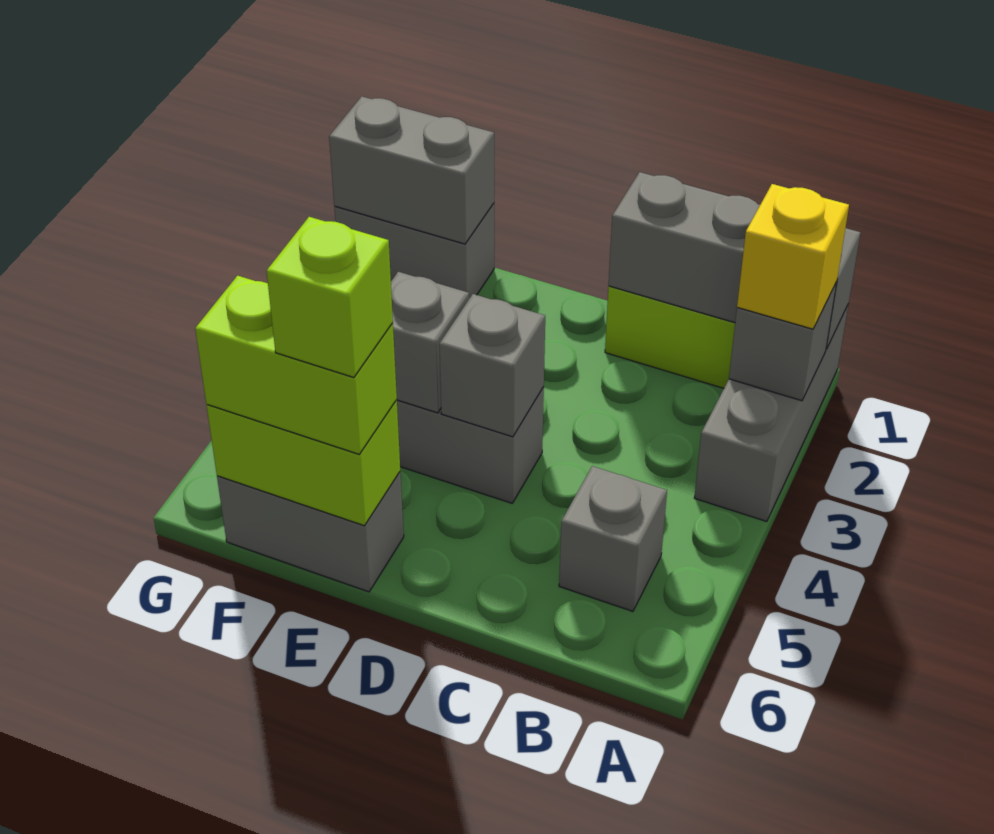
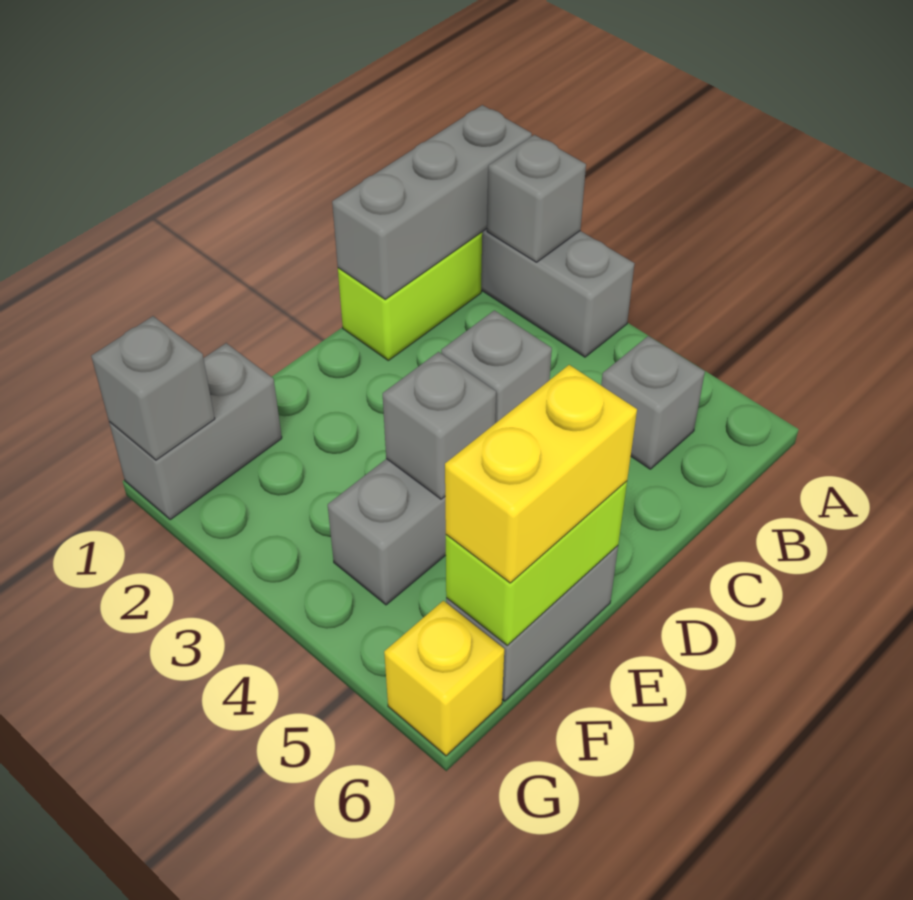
yellow 1x1 brick [737,184,849,329] -> yellow 1x1 brick moved to [384,601,504,756]
lime 1x2 brick [195,276,397,454] -> yellow 1x2 brick [445,365,637,583]
lime 1x1 brick [267,217,393,378] -> none
grey 1x2 brick [329,96,494,244] -> grey 1x1 brick [91,316,215,460]

